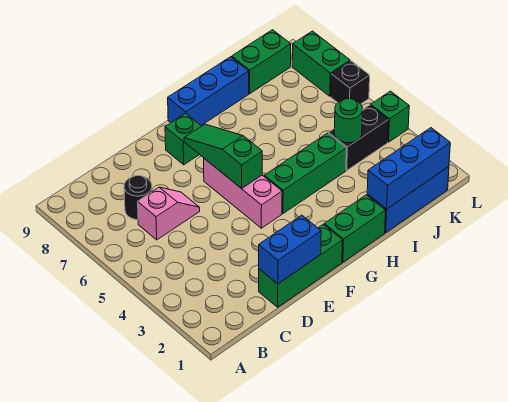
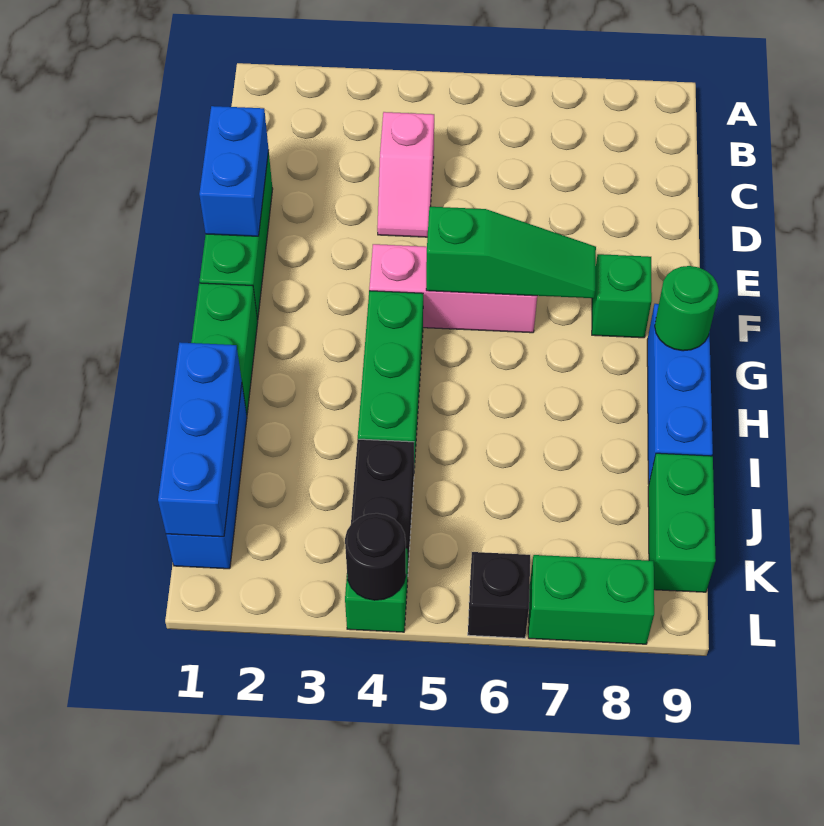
pink 1x2 slope [138,187,200,240] -> pink 1x2 slope moved to [377,112,434,237]
black 1x1 round brick [124,175,152,220] -> black 1x1 round brick moved to [345,513,406,600]
green 1x1 round brick [334,98,362,143] -> green 1x1 round brick moved to [655,266,719,351]

